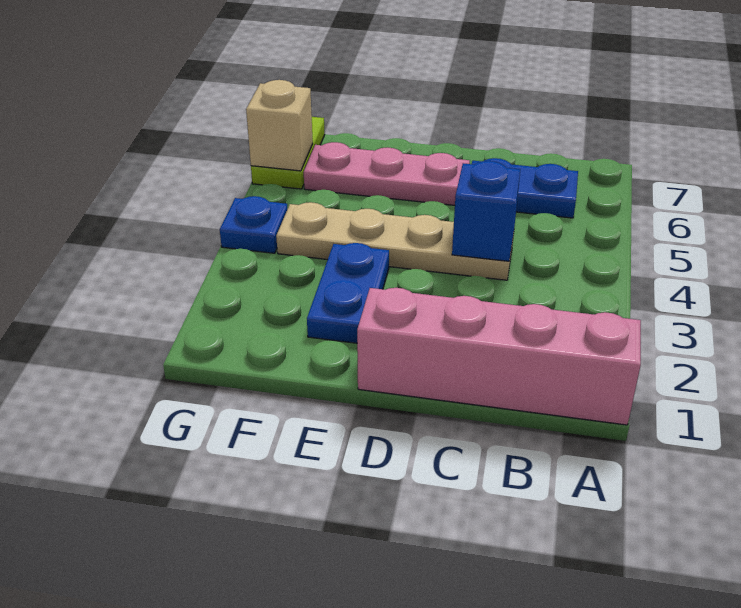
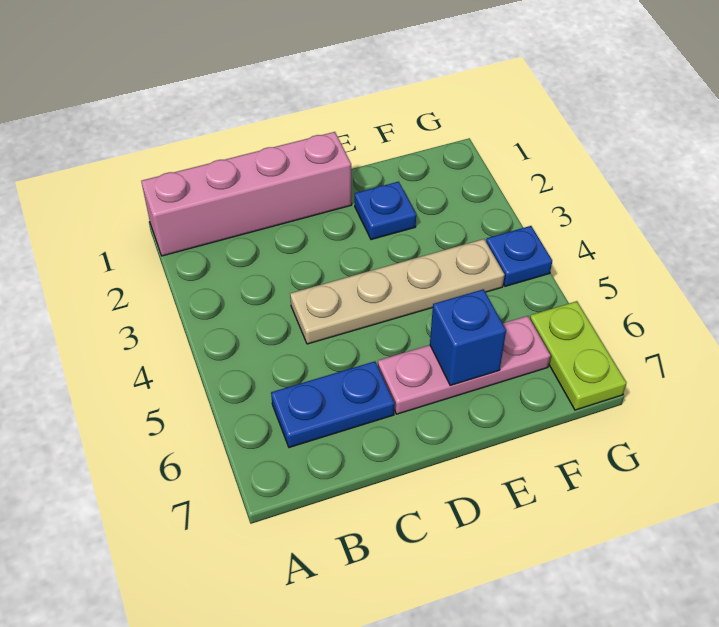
blue 1x1 brick [452,161,520,261] -> blue 1x1 brick moved to [430,289,506,386]
blue 1x2 plate [307,243,389,343] -> blue 1x1 plate [355,182,416,240]
tan 1x1 brick [246,80,313,171] -> none

